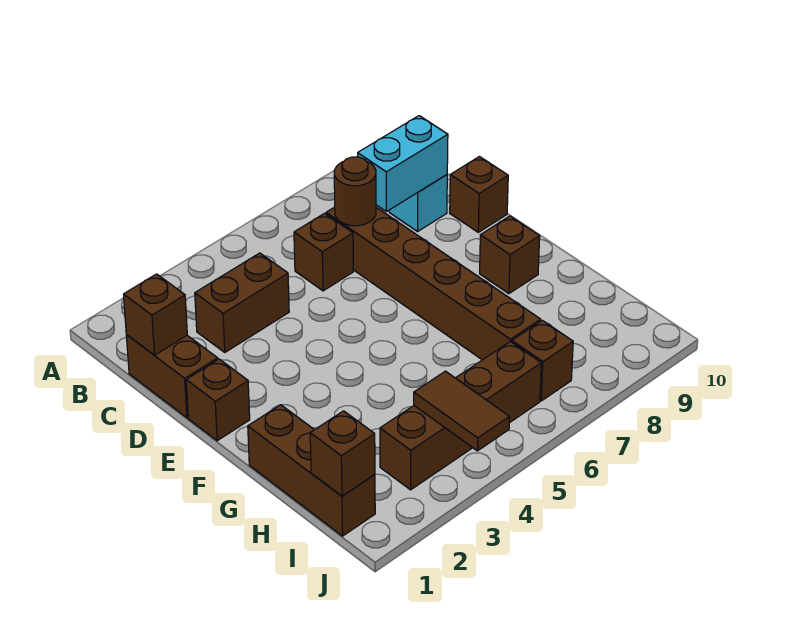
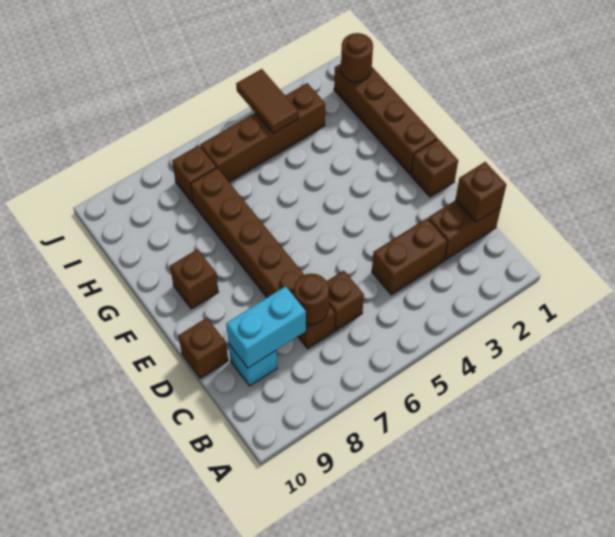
brown 1x2 brick [126,335,218,418] -> brown 1x2 brick turned to [428,200,501,260]
brown 1x3 brick [248,405,375,536] -> brown 1x4 brick [334,64,437,174]
brown 1x1 brick [310,411,375,496] -> brown 1x1 round brick [341,33,373,82]

